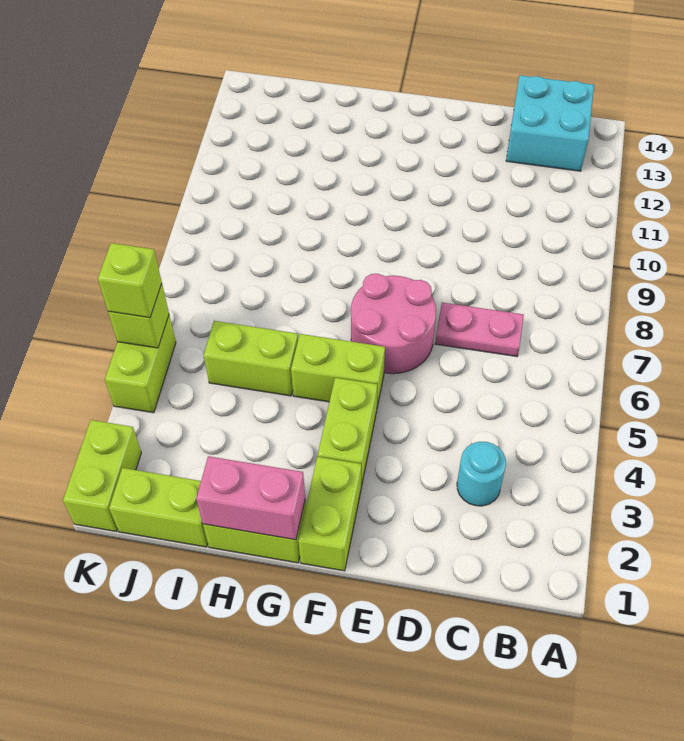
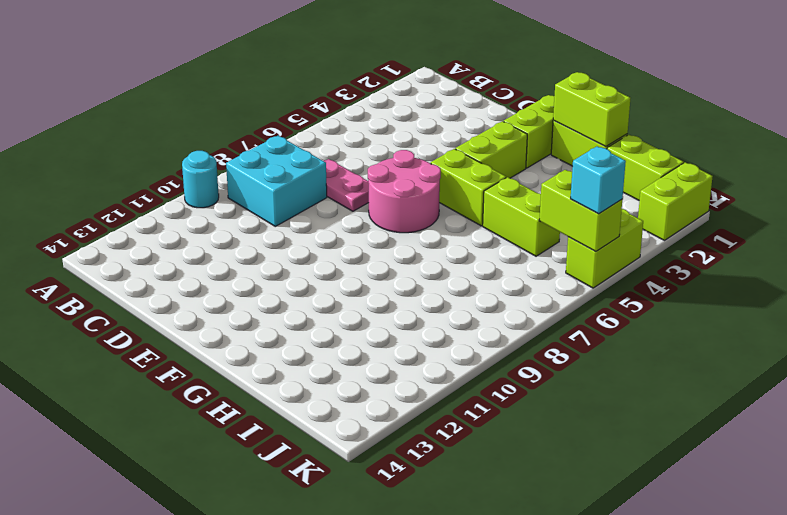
cyan 2x2 brick [506,75,594,171] -> cyan 2x2 brick moved to [226,136,327,226]
cyan 1x1 round brick [457,442,506,506] -> cyan 1x1 round brick moved to [182,151,219,208]
pink 1x2 brick [196,456,305,540] -> lime 1x2 brick [553,72,630,147]
lime 1x1 brick [108,284,169,348] -> lime 1x2 brick [539,170,622,252]
lime 1x1 brick [98,243,162,318] -> cyan 1x1 brick [571,146,626,214]

